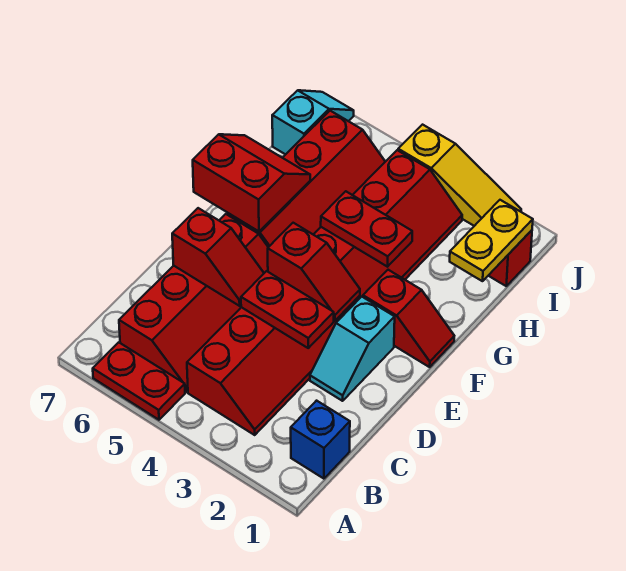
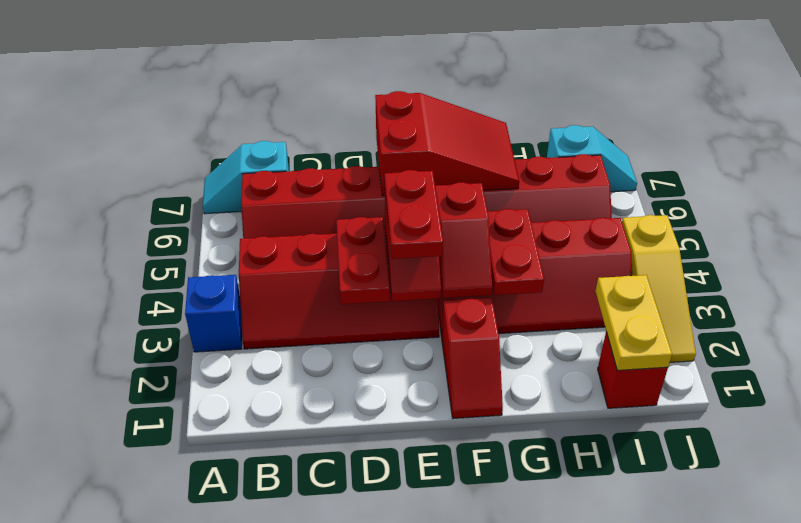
red 1x2 plate [93,342,185,420] -> red 1x2 plate moved to [384,170,443,259]
blue 1x1 brick [291,401,350,479] -> blue 1x1 brick moved to [185,275,242,352]
cyan 1x2 slope [310,297,395,401] -> cyan 1x2 slope moved to [203,141,289,214]
red 1x2 slope [172,208,264,306] -> red 1x2 slope moved to [435,182,492,298]
red 2x2 slope [193,134,310,231] -> red 2x3 slope [375,91,519,196]
yellow 1x2 plate [450,200,533,281] -> yellow 1x2 plate turned to [596,275,672,370]

